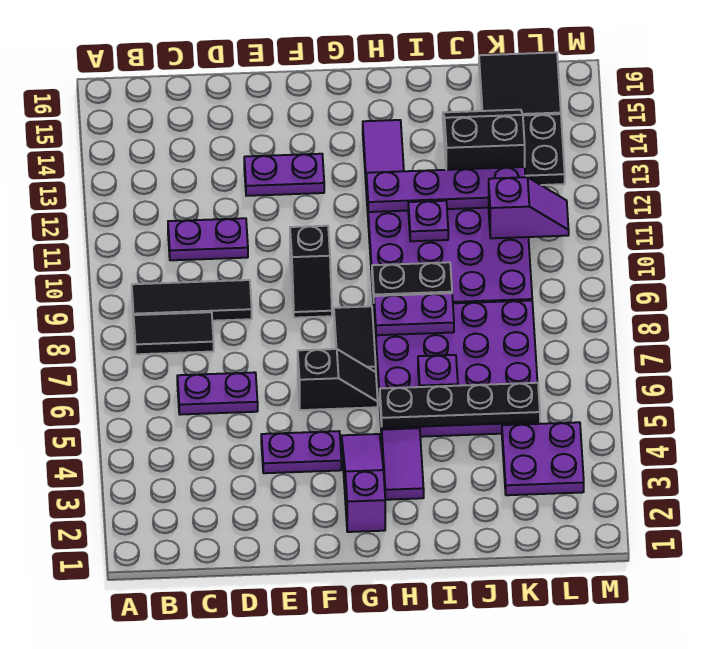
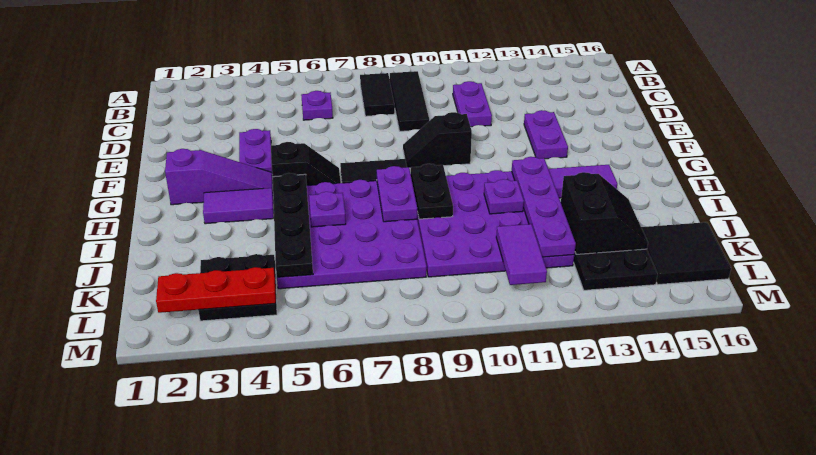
purple 1x2 plate [177,372,258,415] -> purple 1x1 plate [301,91,333,120]
black 1x2 slope [298,349,378,410] -> black 1x2 slope turned to [271,142,341,185]
purple 2x2 plate [502,422,584,495] -> black 2x2 plate [198,254,277,321]
purple 1x2 slope [489,177,569,238] -> purple 1x2 tile [496,224,547,285]
none -> red 1x3 plate [156,267,276,313]

